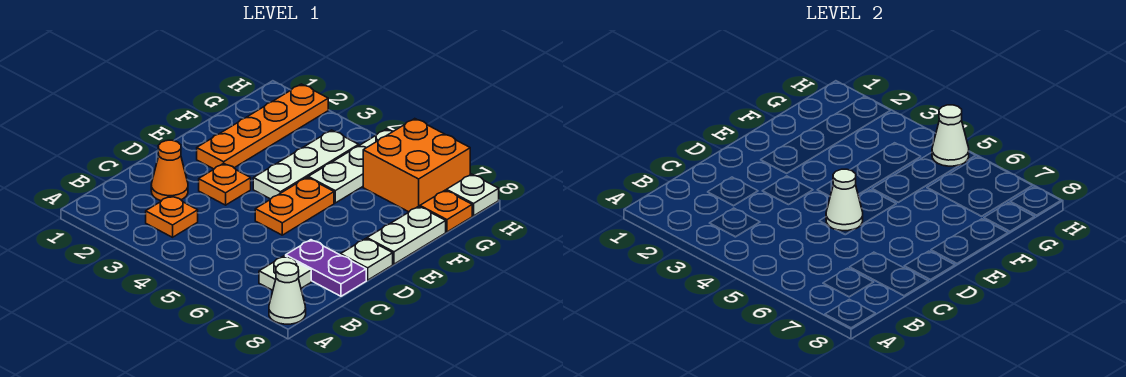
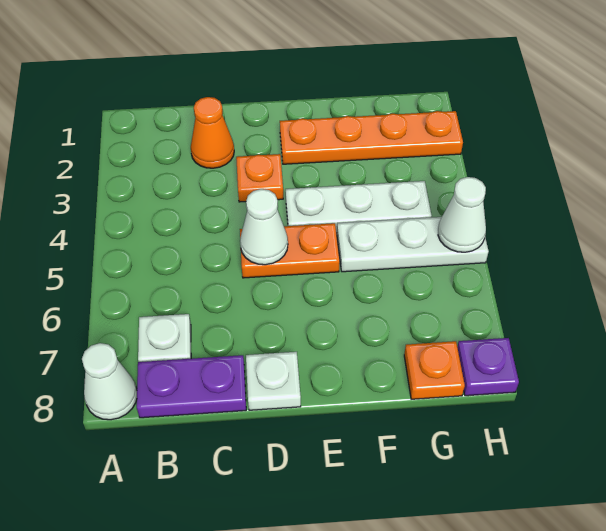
orange 1x1 plate [146,196,198,237] -> none
purple 1x2 plate [286,240,366,296] -> purple 1x2 plate turned to [137,355,246,418]
white 1x2 plate [367,206,446,264] -> none
orange 2x2 brick [363,119,470,212] -> none
white 1x1 plate [447,174,499,216] -> purple 1x1 plate [457,338,519,396]

